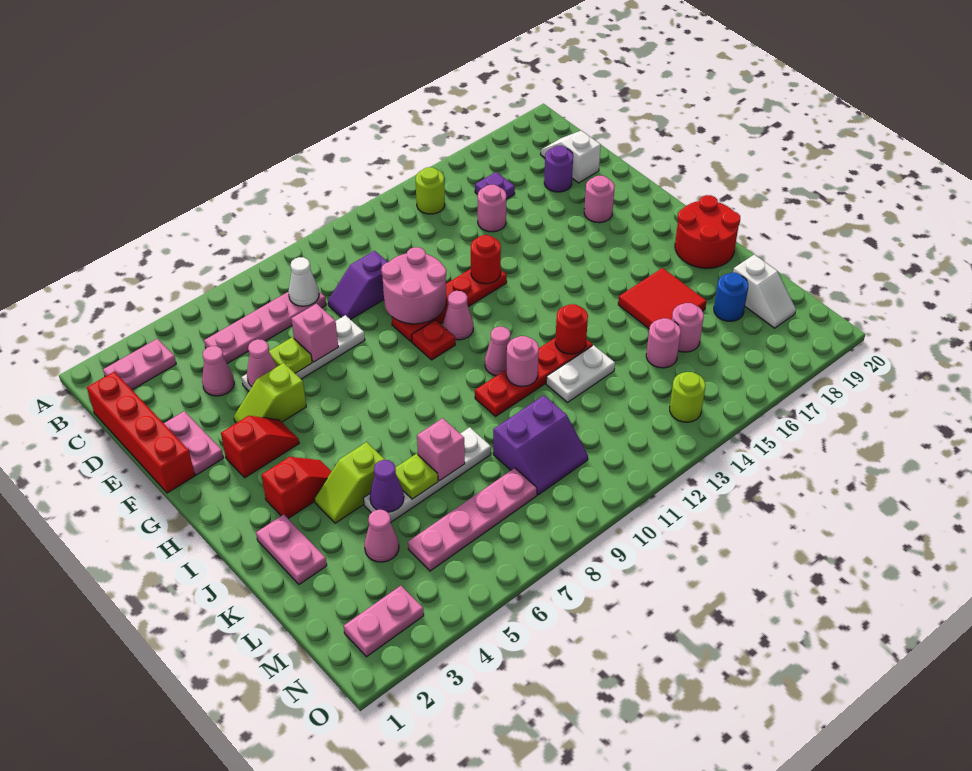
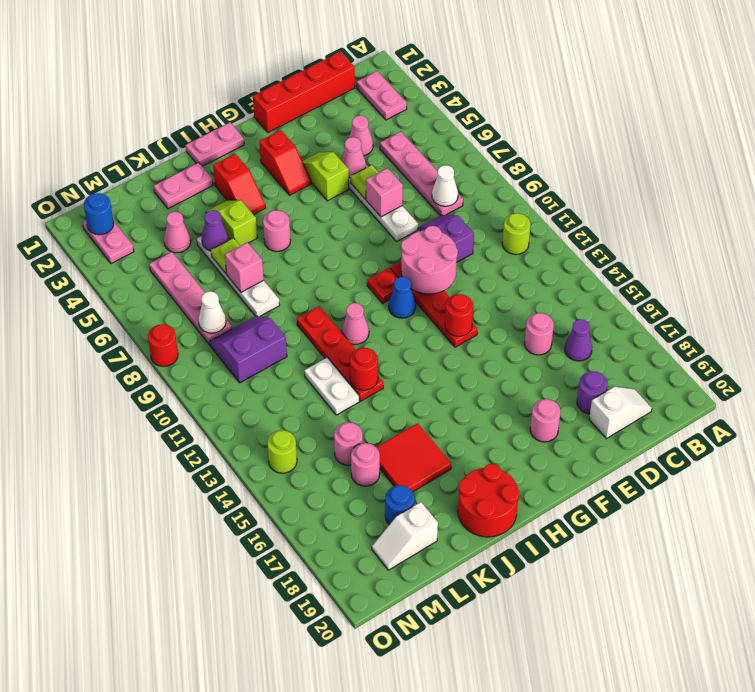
lime 1x1 round brick [416,167,445,214] -> lime 1x1 round brick moved to [502,213,531,255]
purple 1x1 plate [475,172,515,199] -> purple 1x1 cone [565,319,592,361]
pink 1x2 plate [164,411,223,475] -> pink 1x2 plate moved to [186,122,244,166]
pink 1x1 cone [443,291,473,340] -> blue 1x1 cone [389,277,416,318]
pink 1x1 round brick [506,336,539,386] -> pink 1x1 round brick moved to [263,210,291,251]
purple 2x2 slope [493,395,588,495] -> purple 2x2 slope turned to [209,316,287,383]
none -> white 1x1 cone [198,291,226,333]
none -> blue 1x1 round brick [84,193,114,235]
none -> red 1x1 round brick [148,324,178,367]

